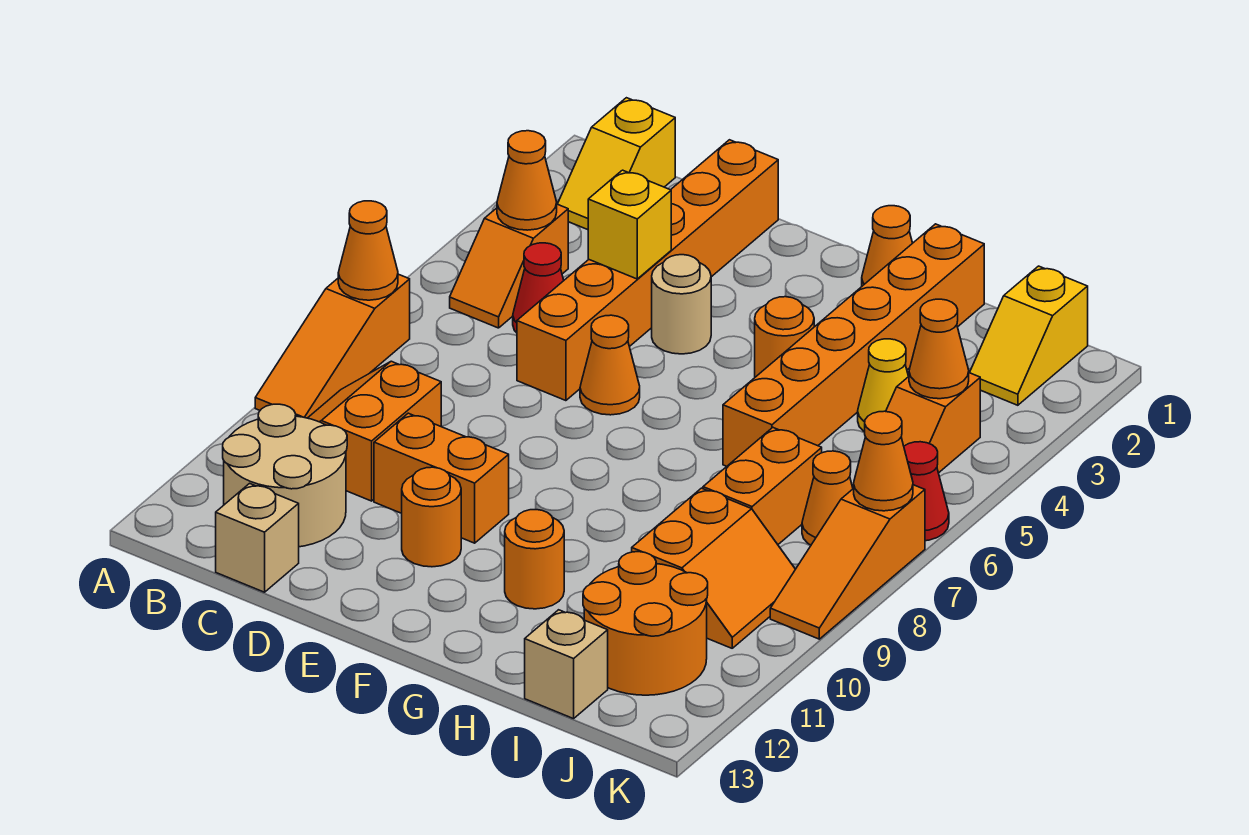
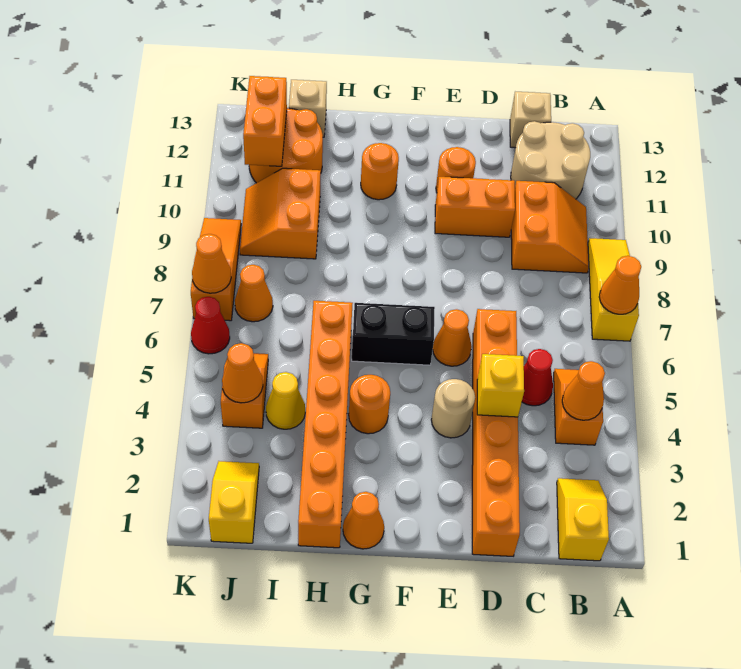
orange 1x3 slope [255,274,410,418] -> yellow 1x3 slope [588,238,639,341]
none -> black 1x2 brick [352,303,435,365]
orange 1x2 brick [703,428,822,544] -> orange 1x2 brick moved to [243,76,287,166]

